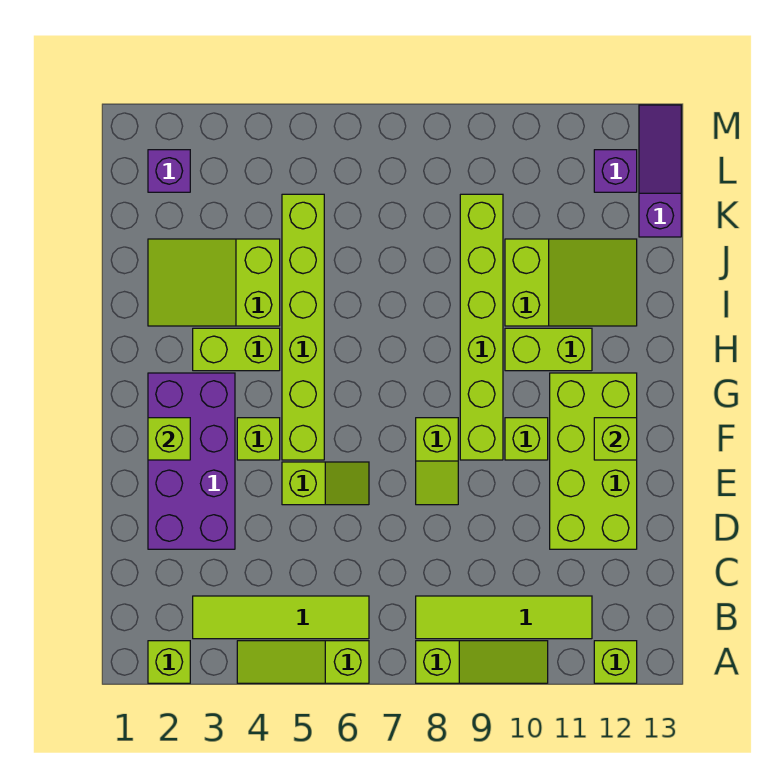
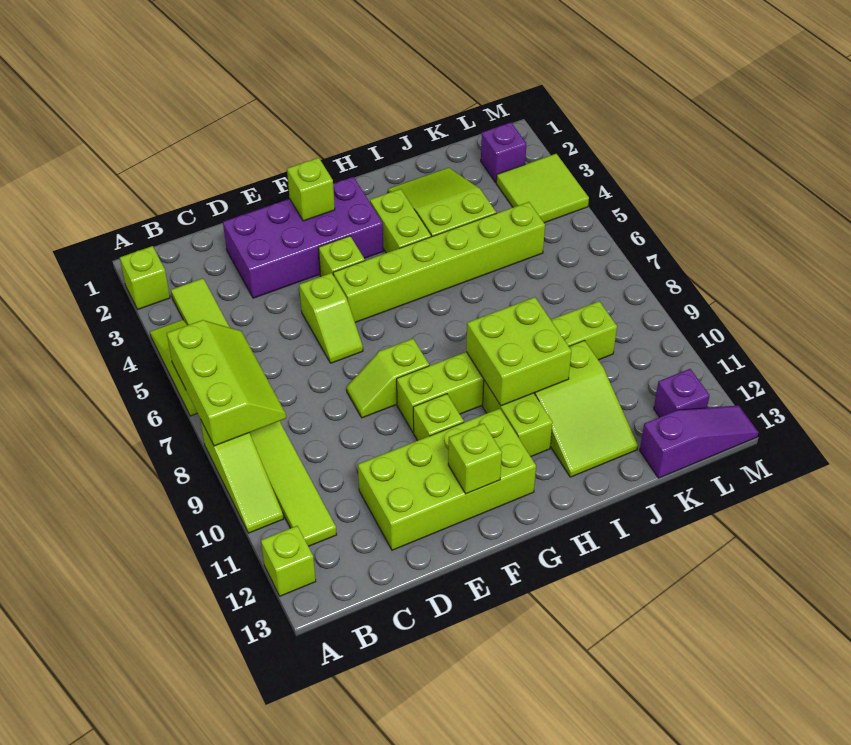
none -> lime 2x3 slope [167,320,286,446]
none -> lime 2x2 brick [466,297,572,406]
none -> lime 2x2 tile [496,154,589,223]

